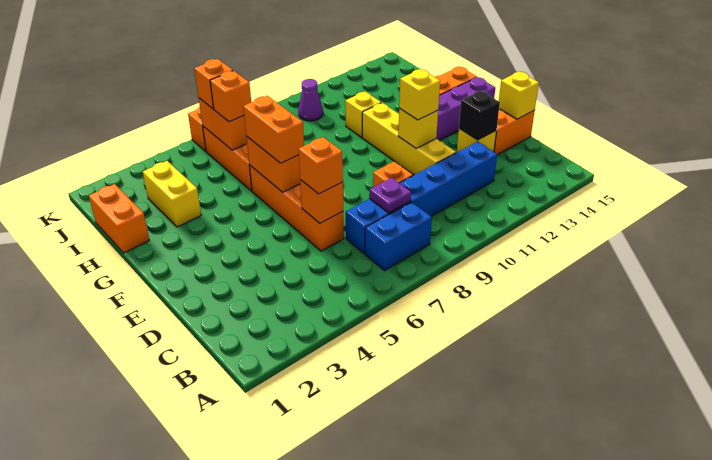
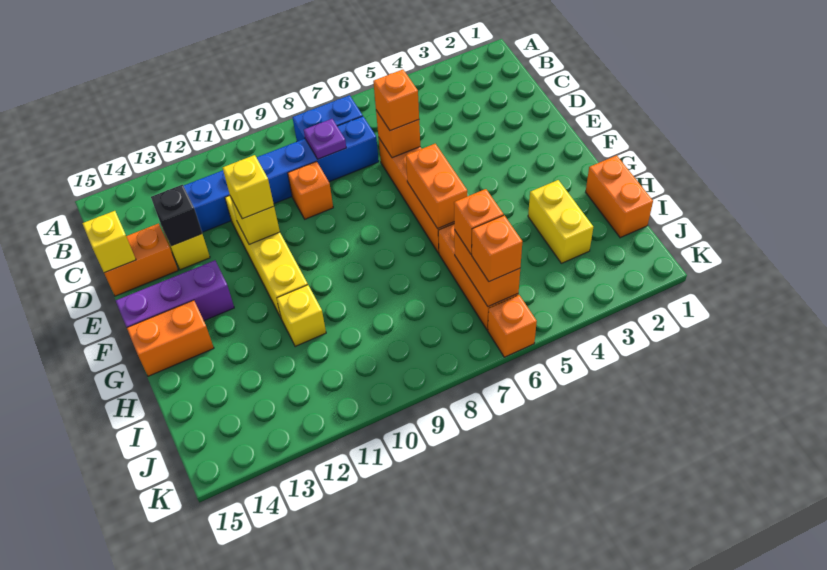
orange 1x2 brick [243,96,304,163] -> none
purple 1x1 cone [298,79,323,121] -> none

